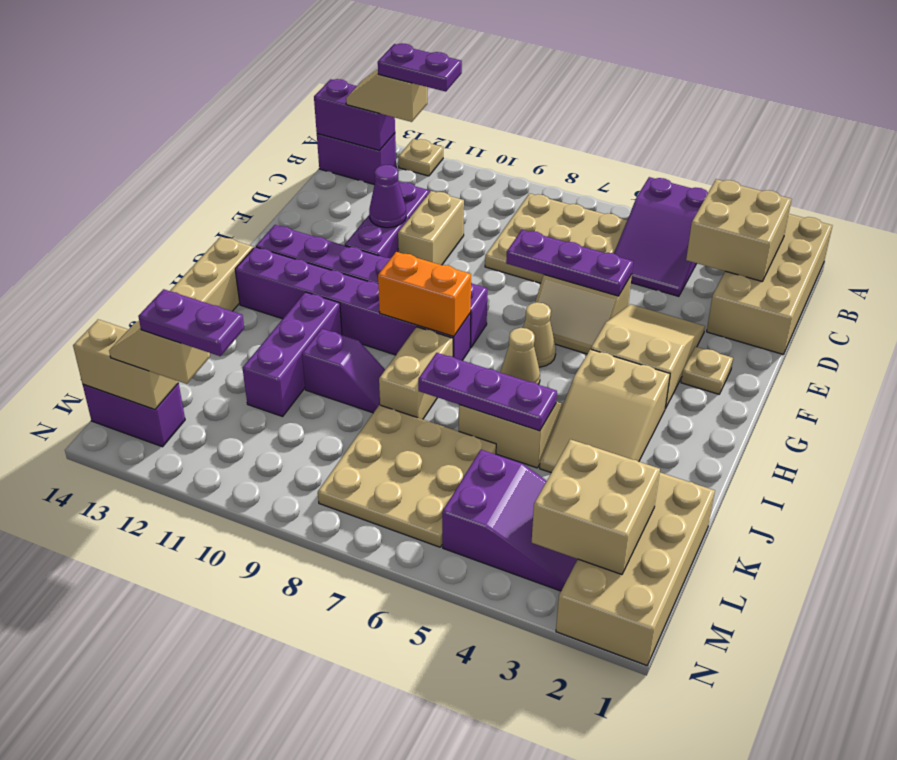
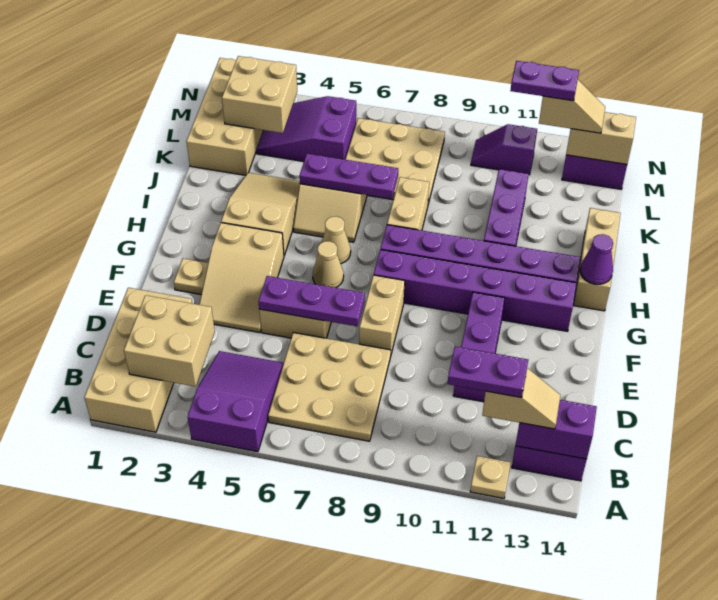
tan 1x2 brick [398,191,464,265] -> tan 1x2 brick moved to [359,275,405,354]
purple 1x1 cone [369,165,406,228] -> purple 1x1 cone moved to [580,234,613,284]
orange 1x2 brick [378,252,471,337] -> none
purple 1x2 slope [302,329,385,413] -> purple 1x2 slope moved to [471,124,537,175]

